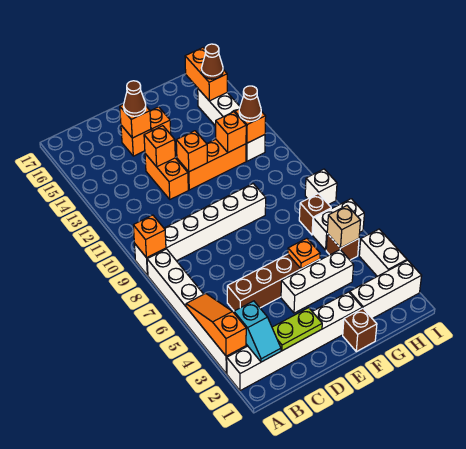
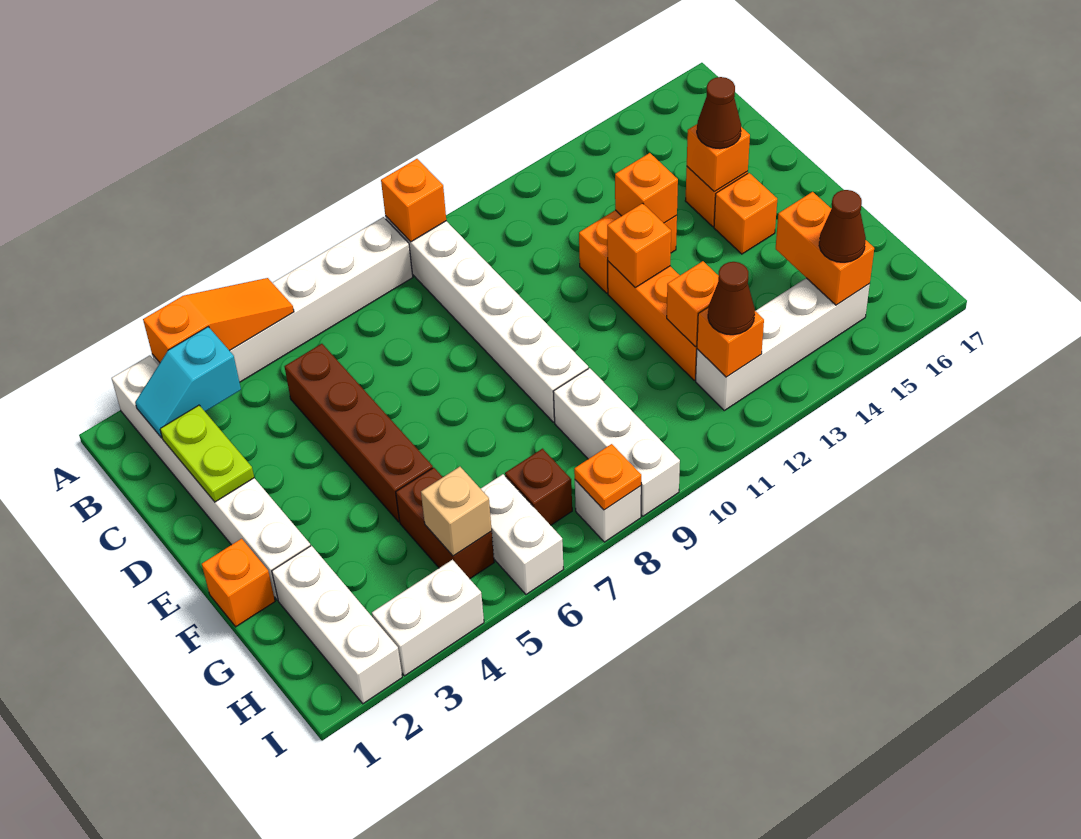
white 1x3 brick [281,250,354,313] -> white 1x3 brick moved to [553,368,680,516]
brown 1x1 brick [343,308,377,352] -> orange 1x1 brick [202,539,275,627]
orange 1x1 plate [288,238,320,269] -> orange 1x1 plate moved to [574,444,641,510]
brown 1x1 brick [326,234,359,260] -> brown 1x2 brick [396,468,494,579]
orange 1x2 brick [185,48,227,101] -> orange 1x2 brick turned to [776,192,874,305]

